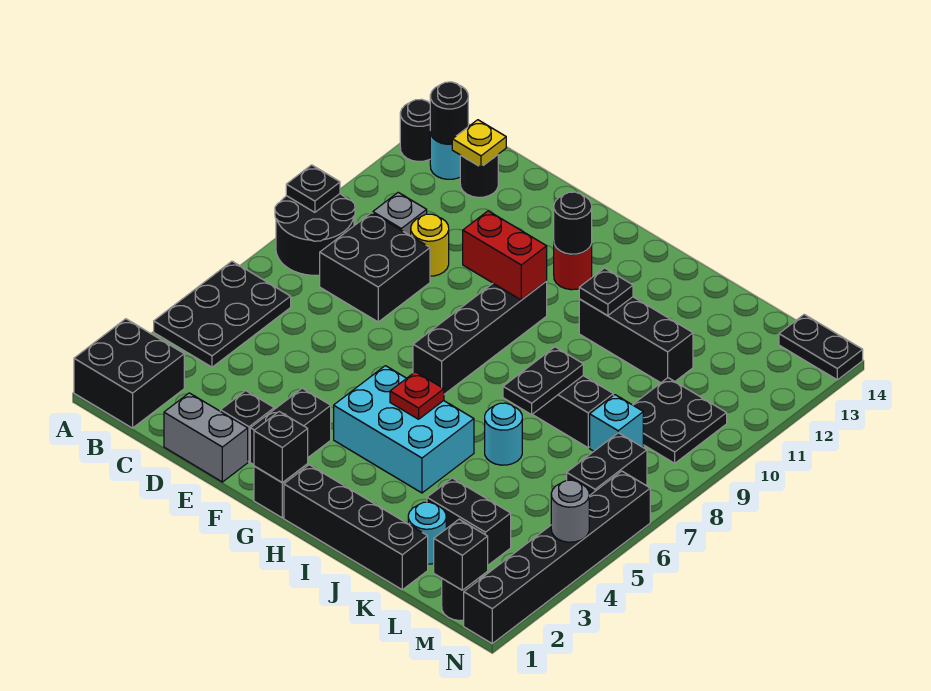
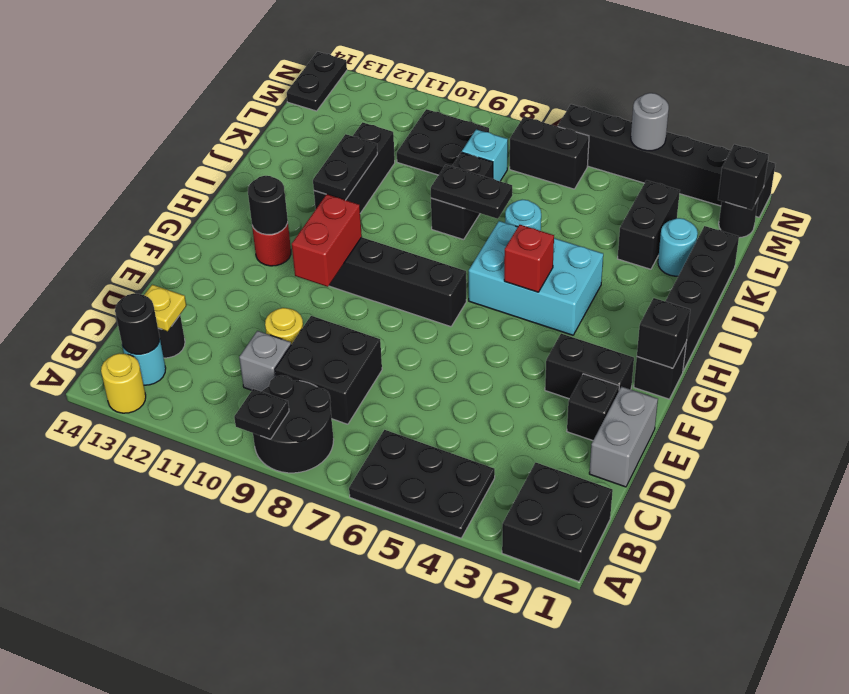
black 1x1 round brick [400,99,430,162] -> yellow 1x1 round brick [101,353,146,413]
cyan 2x3 brick [334,366,474,493] -> cyan 2x3 brick turned to [469,221,603,335]
red 1x1 plate [390,372,444,419] -> red 1x1 brick [504,225,554,292]
black 1x1 plate [579,268,633,316] -> black 1x2 plate [313,134,377,200]

